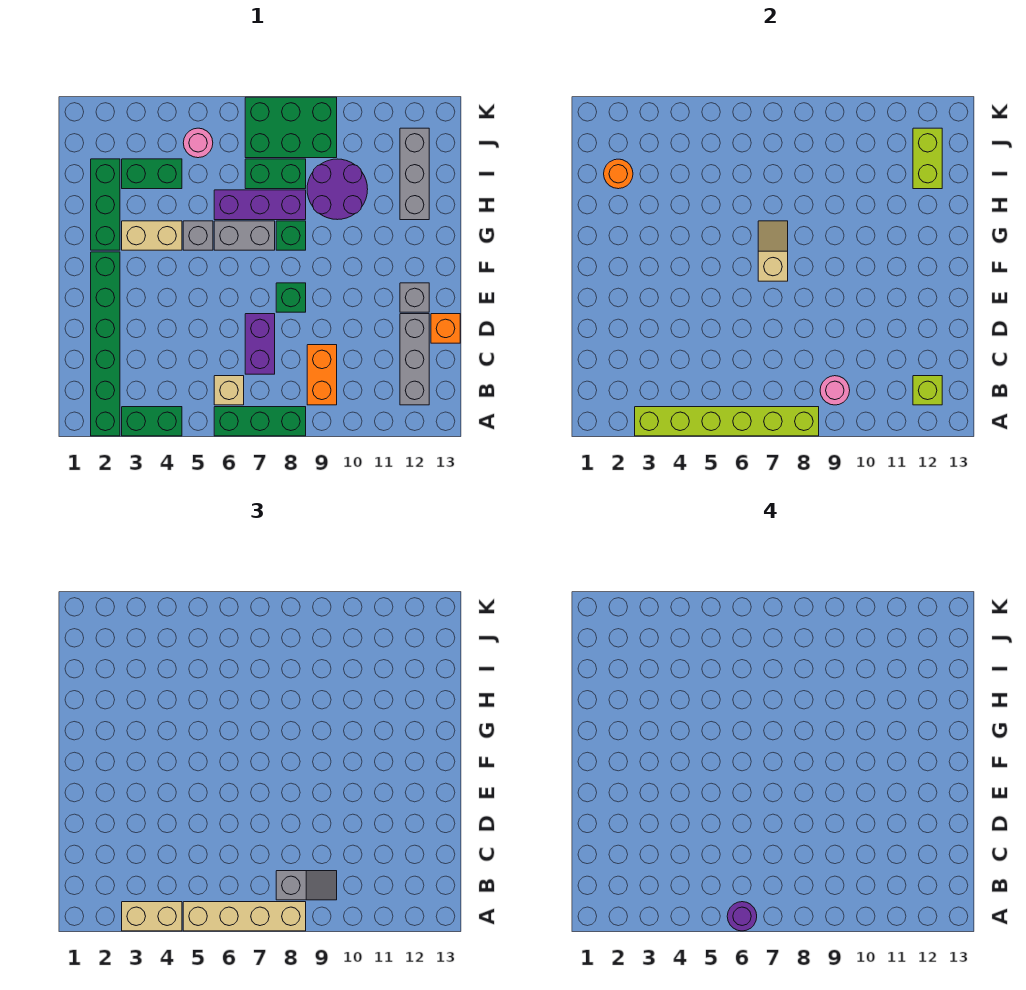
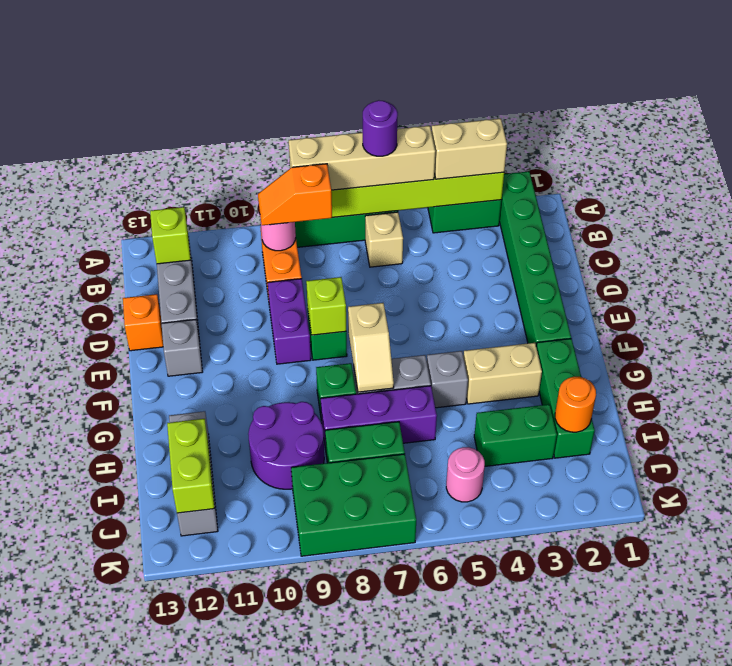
grey 1x2 slope [276,871,337,900] -> orange 1x2 slope [258,164,332,225]
purple 1x2 brick [245,314,275,374] -> purple 1x2 brick moved to [268,279,311,364]
none -> lime 1x1 brick [306,277,346,335]

